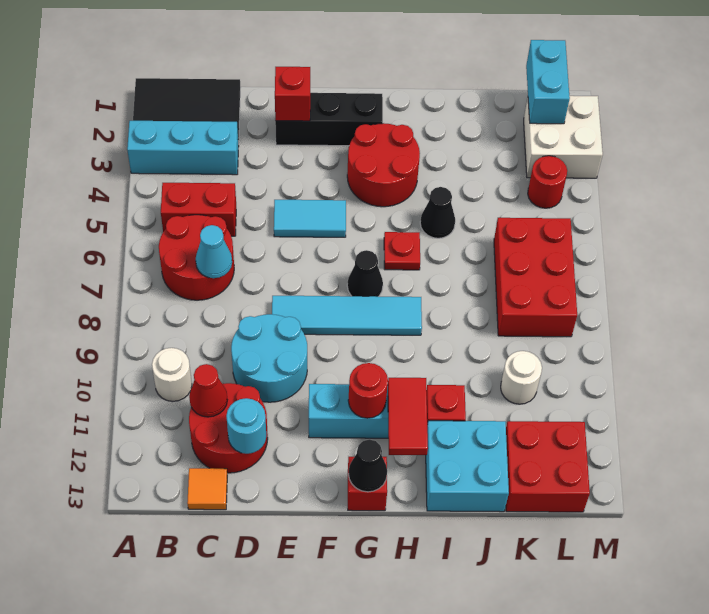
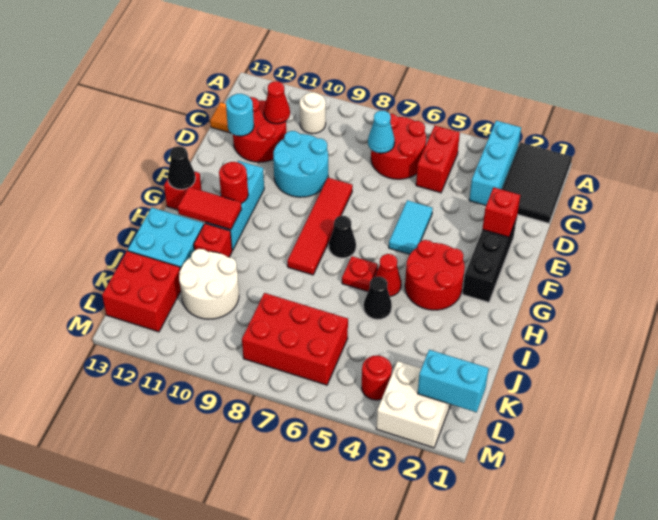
cyan 1x4 tile [272,296,422,335] -> red 1x4 tile [287,178,353,275]
none -> red 1x1 cone [375,254,401,296]
white 1x1 round brick [501,351,542,404] -> white 2x2 round brick [179,249,239,319]

